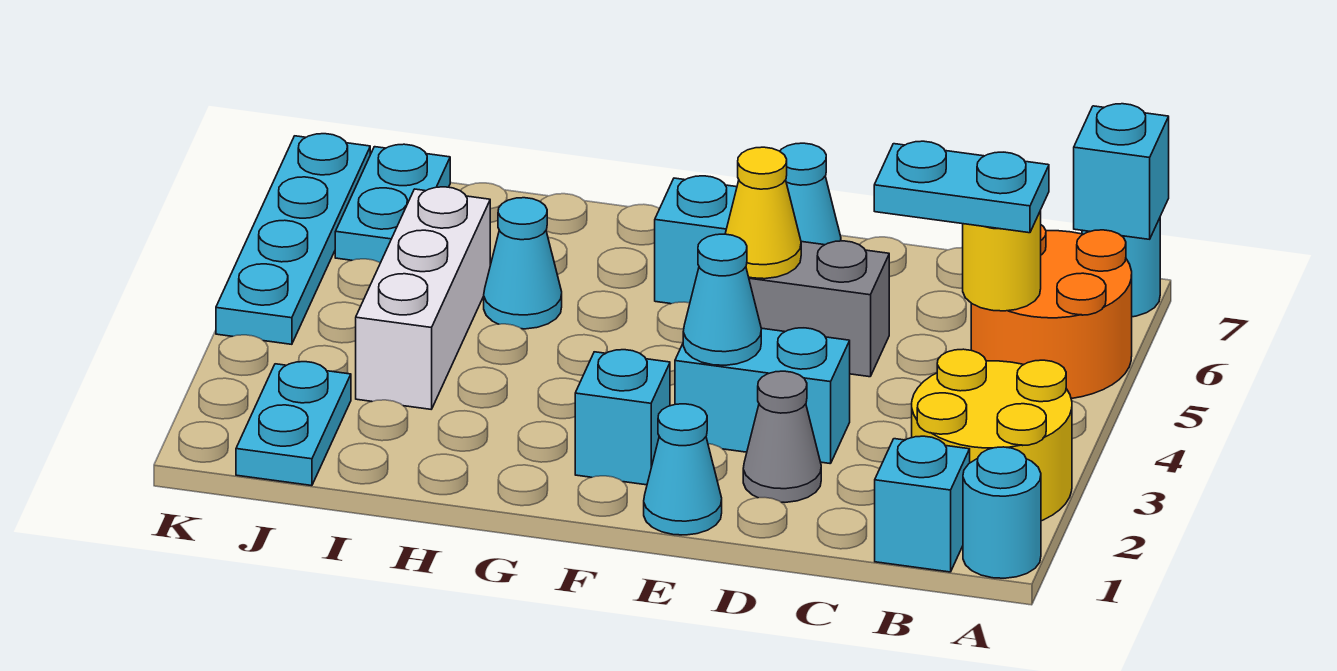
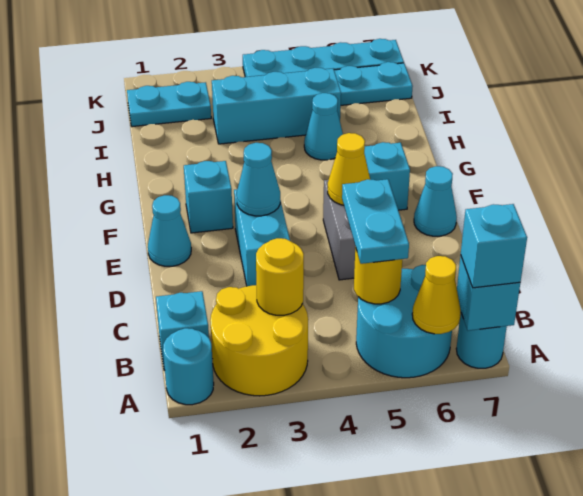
orange 2x2 round brick [971,225,1132,399] -> cyan 2x2 round brick [356,265,452,378]
none -> yellow 1x1 cone [412,256,461,334]
none -> cyan 1x1 brick [461,204,527,288]
none -> yellow 1x1 round brick [256,238,304,315]
grey 1x1 cone [743,371,821,502] -> none
white 1x3 brick [356,187,490,409] -> cyan 1x3 brick [212,68,341,144]

